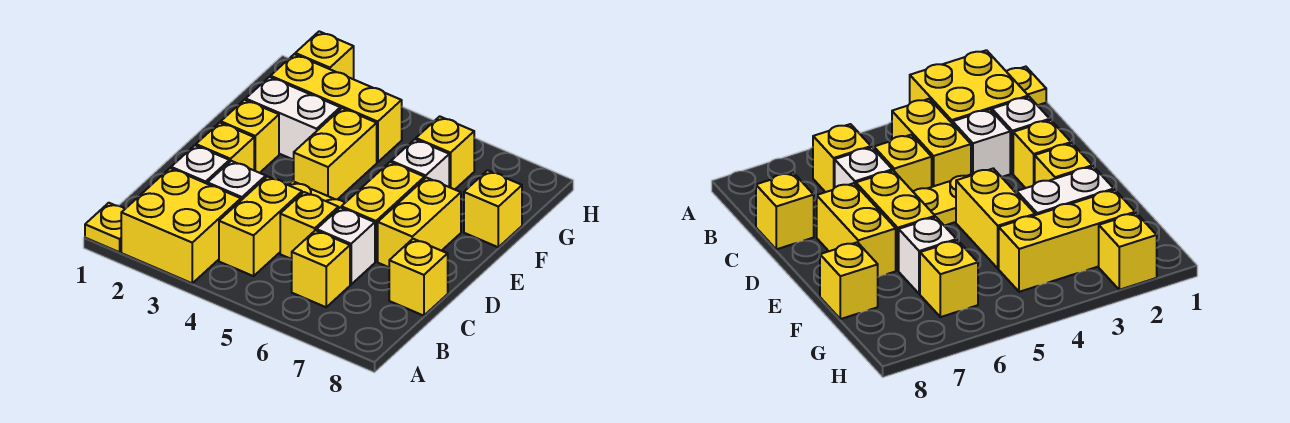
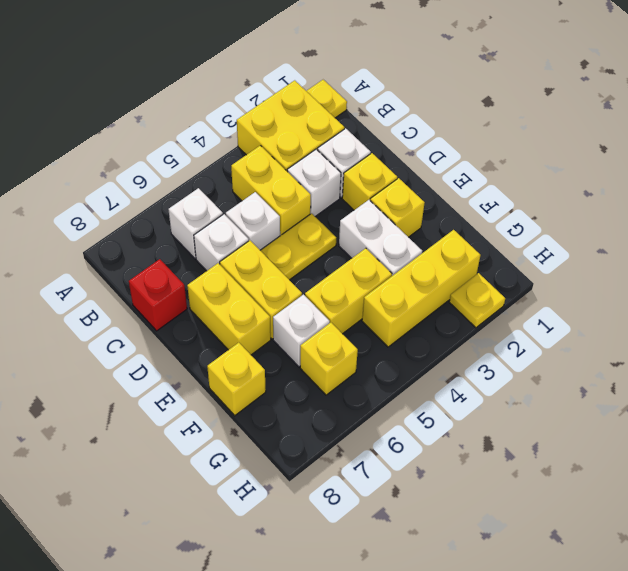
yellow 1x1 brick [292,230,350,307] -> white 1x1 brick [168,188,223,259]
yellow 1x1 brick [280,192,338,259] -> white 1x1 brick [226,192,280,250]
yellow 1x1 brick [389,239,448,316] -> red 1x1 brick [129,259,187,331]
yellow 1x2 brick [294,108,377,199] -> yellow 1x2 brick turned to [305,248,392,334]
white 1x2 brick [246,77,340,160] -> white 1x2 brick turned to [339,200,422,276]
yellow 1x1 brick [295,31,354,79] -> yellow 1x1 plate [449,273,505,328]

